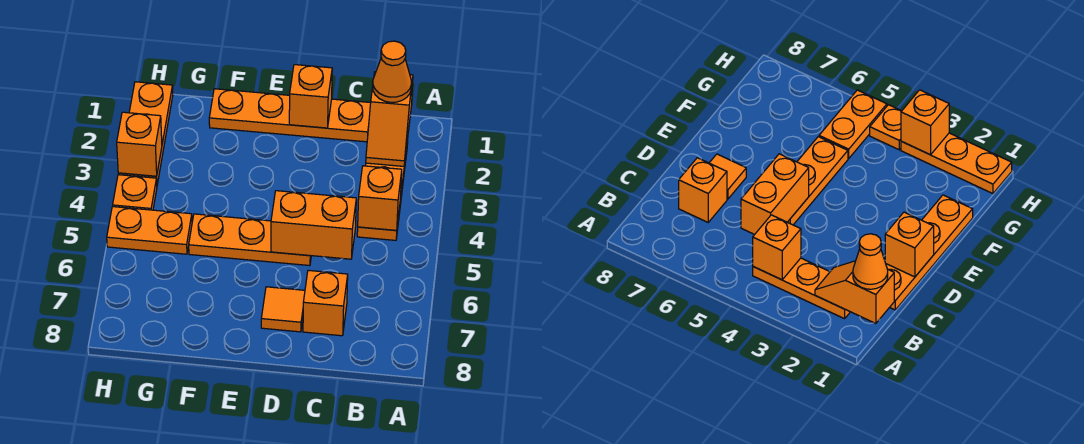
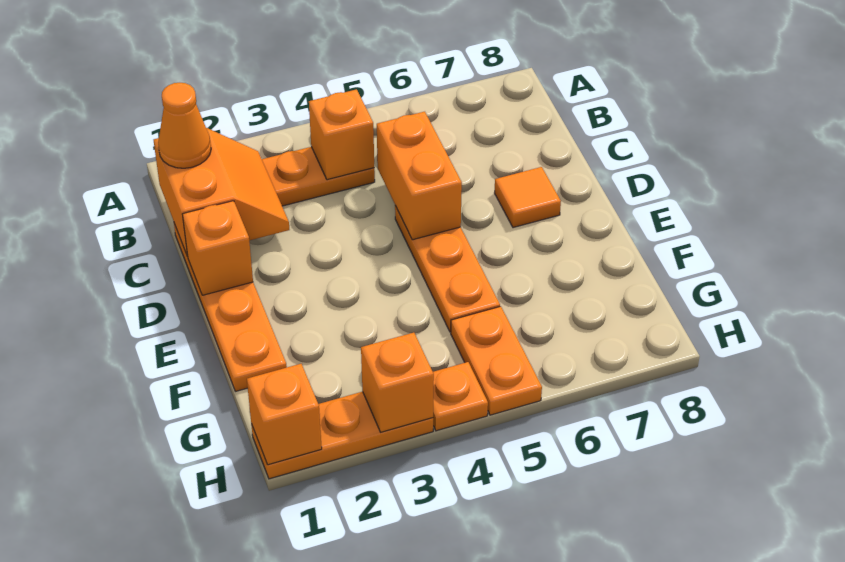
orange 1x2 slope [366,72,413,166] -> orange 2x2 slope [154,128,289,256]
orange 1x1 brick [303,270,348,336] -> orange 1x1 brick moved to [247,364,322,465]

